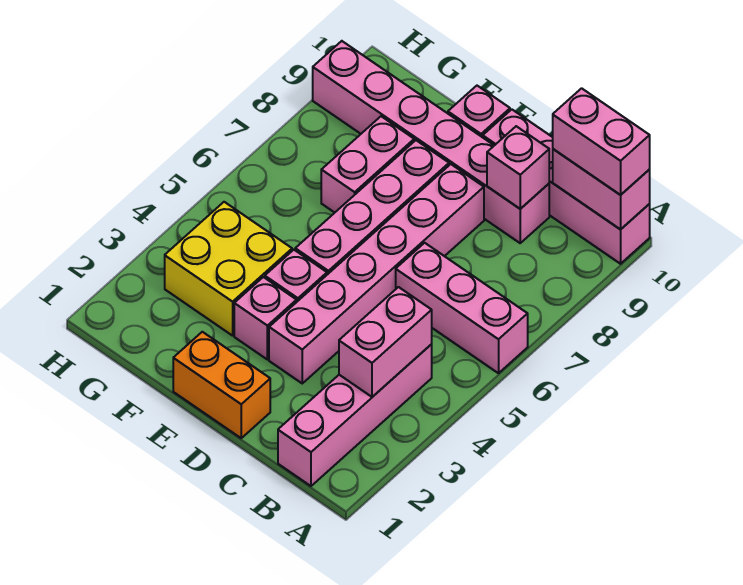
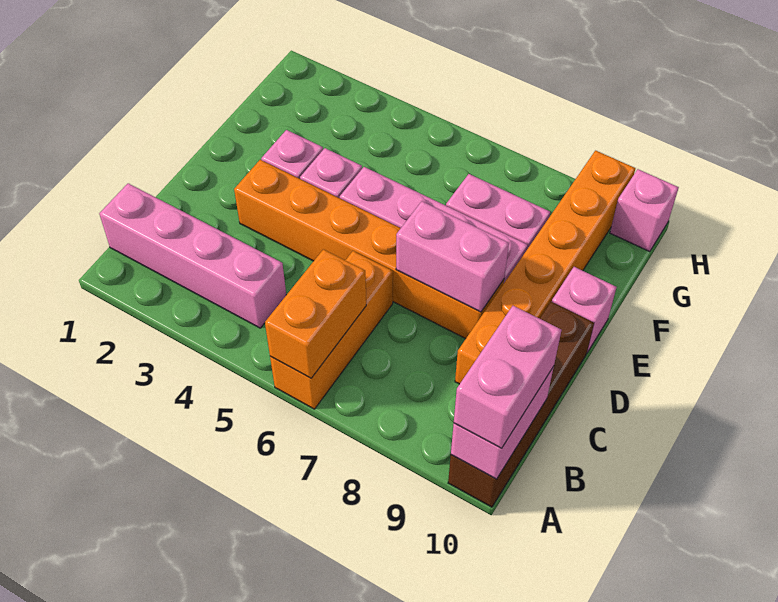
pink 1x3 brick [396,243,528,373] -> orange 1x3 brick [270,251,393,409]
pink 1x4 brick [483,109,650,264] -> brown 1x4 brick [448,302,594,507]
pink 1x2 brick [339,287,432,397] -> pink 1x2 brick moved to [396,201,509,312]
pink 1x6 brick [313,41,549,243] -> orange 1x6 brick [455,151,635,384]
pink 1x1 brick [487,126,549,209] -> pink 1x1 brick moved to [610,169,679,252]
orange 1x2 brick [173,332,270,438] -> orange 1x2 brick moved to [265,249,366,378]
pink 1x6 brick [269,164,484,383] -> orange 1x6 brick [234,160,504,339]
yellow 2x2 brick [165,202,292,336] -> none

